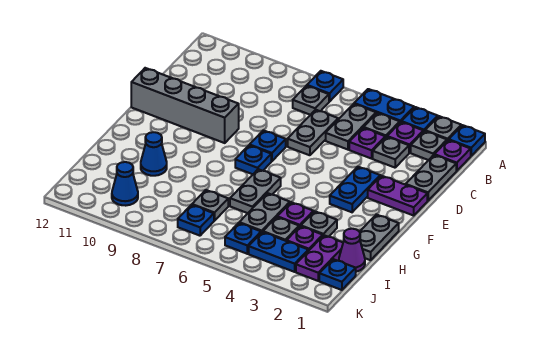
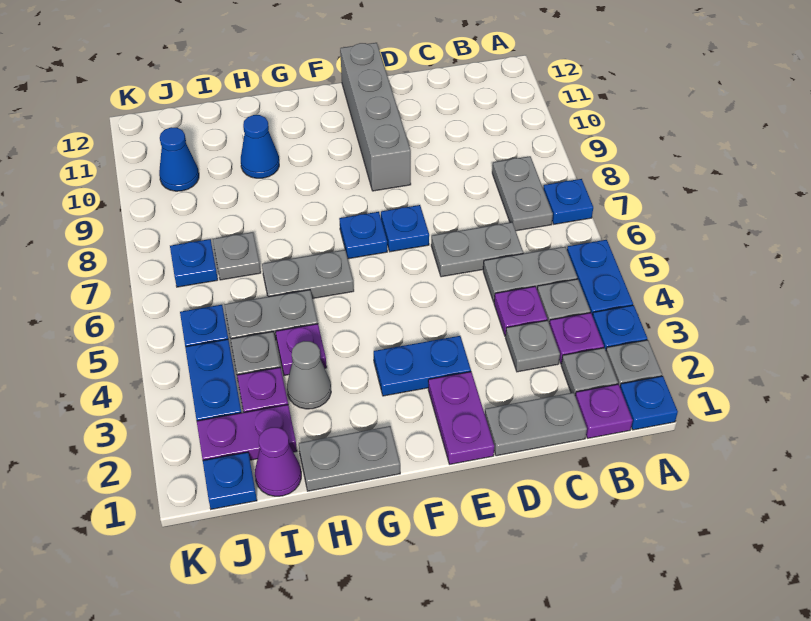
grey 1x1 plate [293,86,329,115] -> grey 1x2 plate [492,156,553,231]
grey 1x1 plate [301,211,337,237] -> grey 1x1 cone [287,341,331,409]

